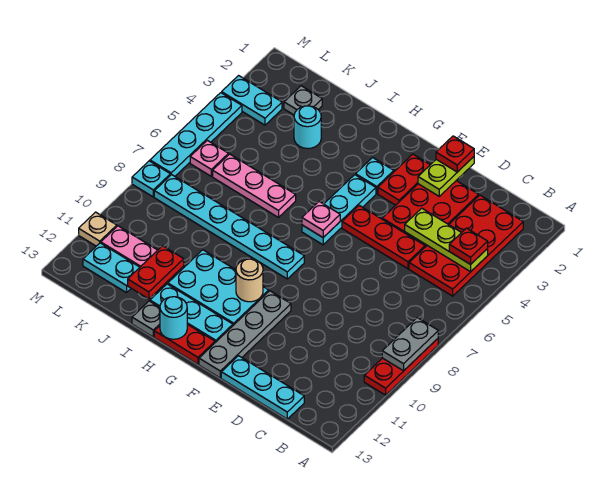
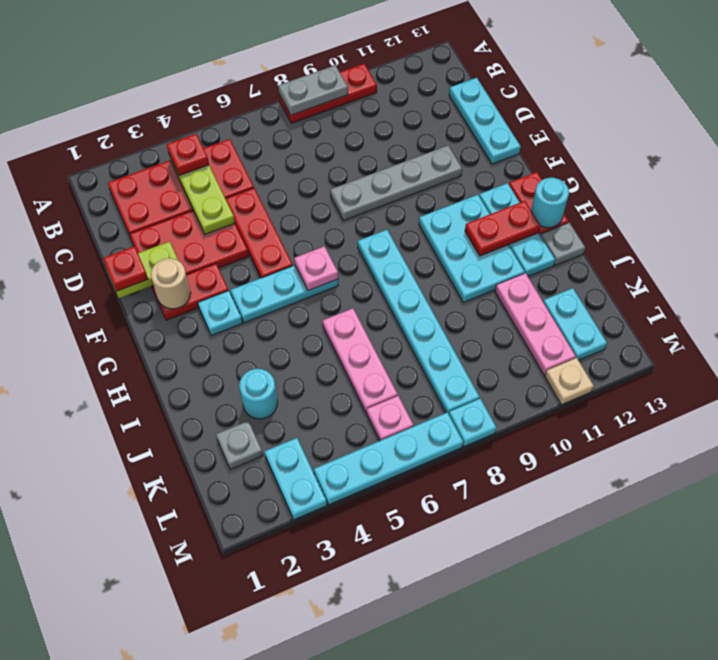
grey 1x4 plate [199,291,291,378] -> grey 1x4 plate moved to [330,146,462,221]
tan 1x1 round brick [236,259,263,302] -> tan 1x1 round brick moved to [151,258,191,309]
red 1x2 plate [128,246,184,299] -> red 1x2 plate moved to [465,201,540,256]

